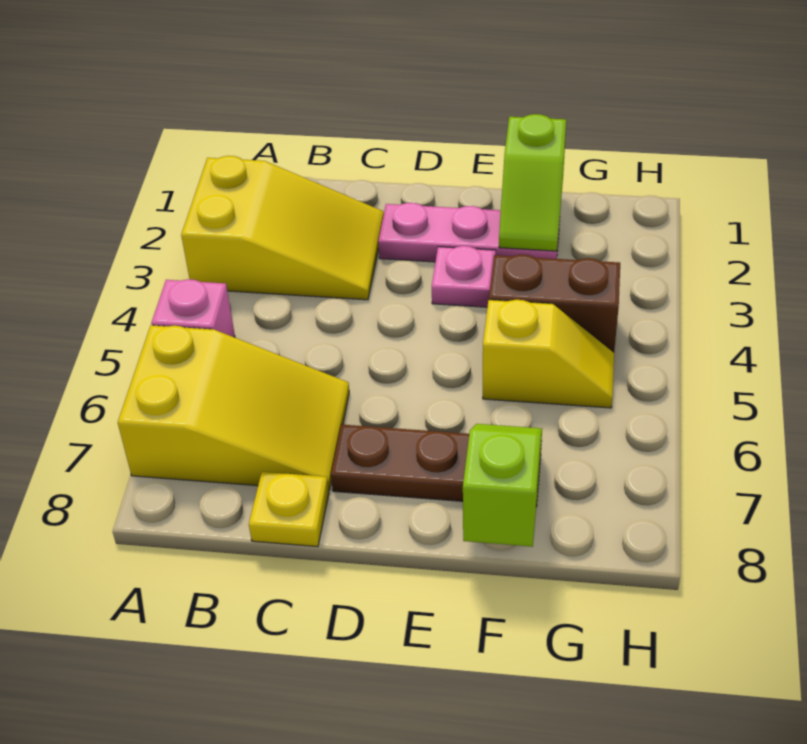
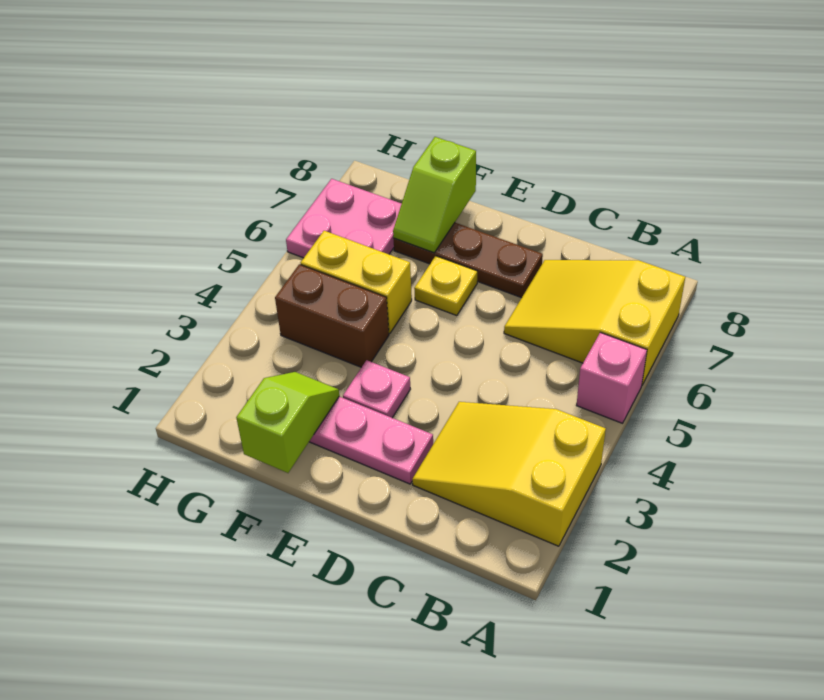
yellow 1x1 plate [249,472,329,547] -> yellow 1x1 plate moved to [414,256,477,316]
yellow 1x2 slope [483,300,614,408] -> yellow 1x2 brick [301,231,412,333]
none -> pink 2x2 plate [286,179,402,258]

